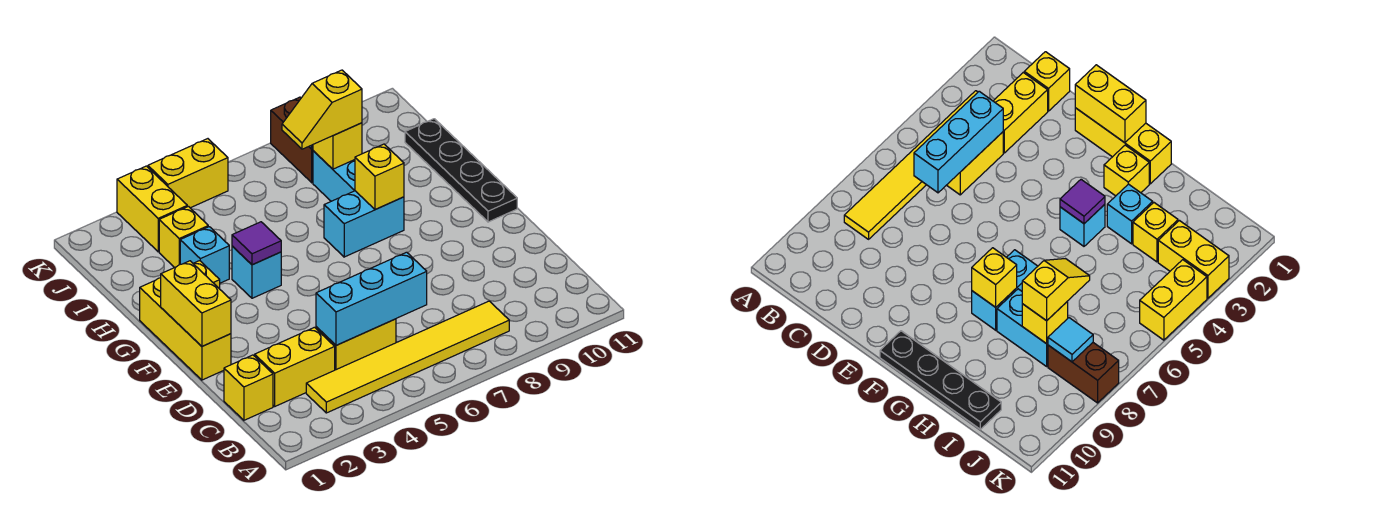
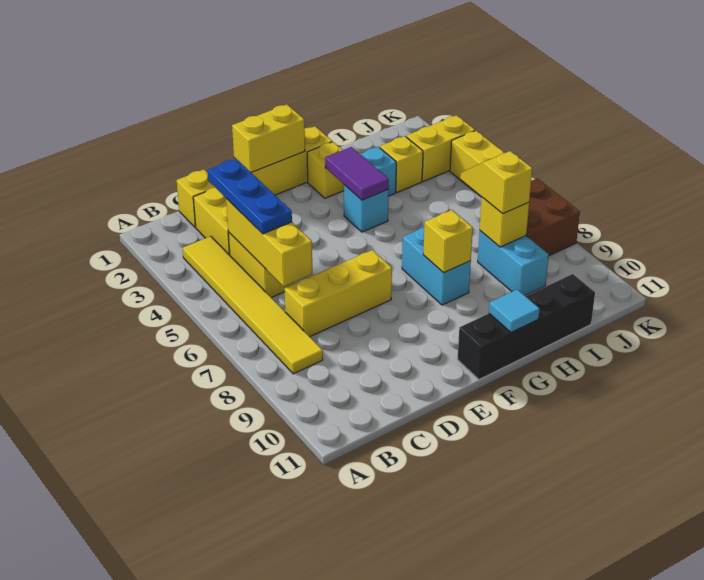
none -> blue 1x3 plate [207,159,292,234]
cyan 1x3 brick [316,252,427,345] -> yellow 1x3 brick [226,199,312,286]
none -> yellow 1x3 brick [285,250,392,337]
black 1x4 plate [405,119,517,222] -> black 1x4 brick [457,274,595,379]
purple 1x1 tile [232,222,281,265] -> purple 1x2 tile [325,147,389,200]
cyan 1x2 brick [313,151,355,201] -> cyan 1x2 brick turned to [478,231,549,295]
brown 1x2 brick [271,97,313,183] -> brown 2x2 brick [526,178,580,256]
cyan 1x1 tile [1048,318,1093,362] -> cyan 1x1 tile moved to [489,289,540,332]

